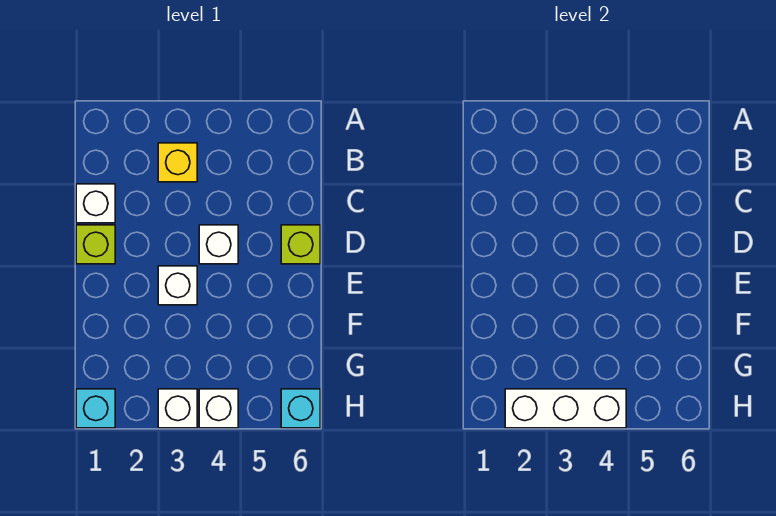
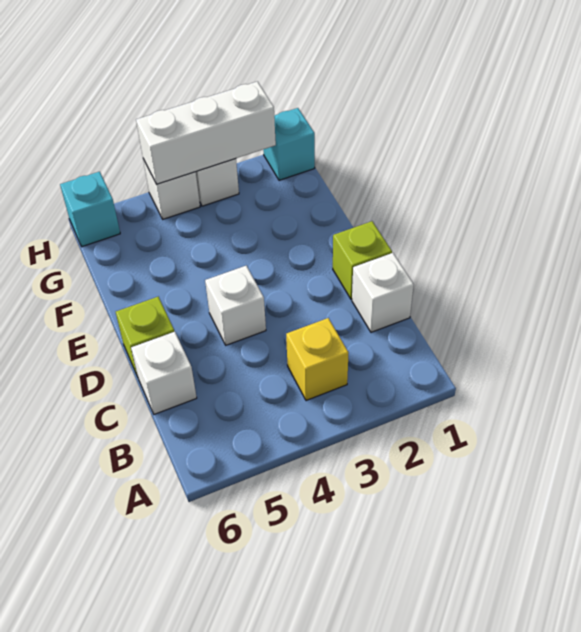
white 1x1 brick [158,266,197,305] -> white 1x1 brick moved to [131,332,197,414]

